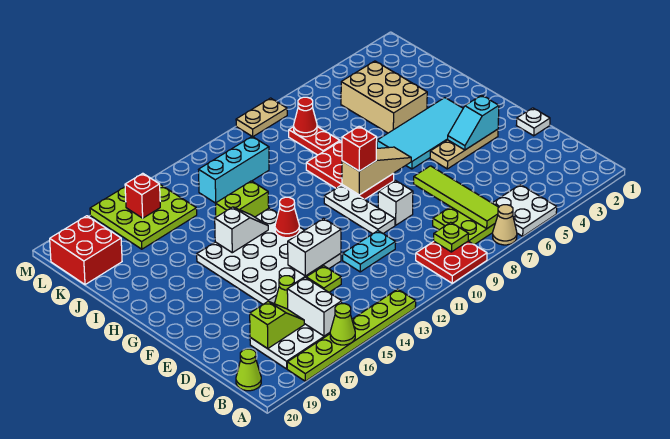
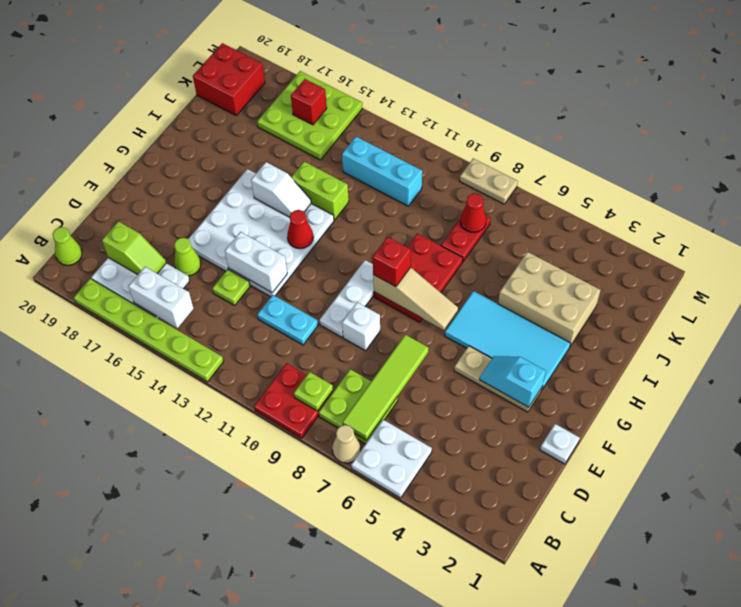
lime 1x1 cone [330,304,355,345] -> none
white 1x2 brick [287,277,342,336] -> white 1x2 brick turned to [129,267,194,328]
tan 2x3 brick [341,61,427,133] -> tan 2x3 brick turned to [498,252,600,346]

